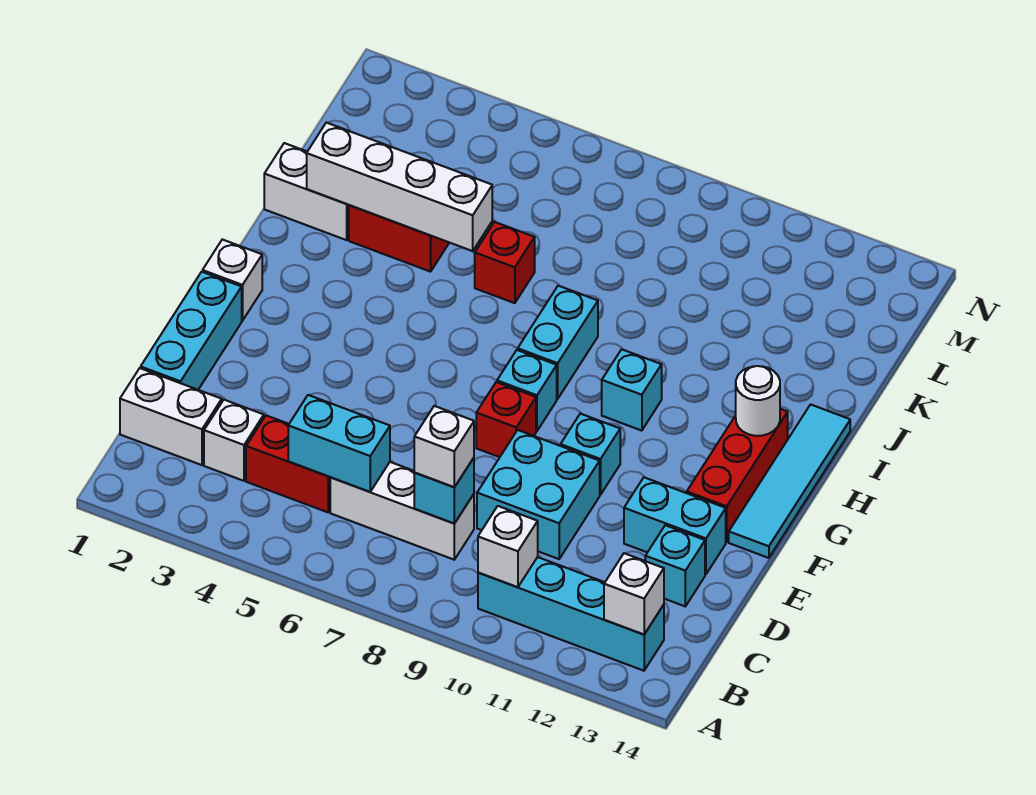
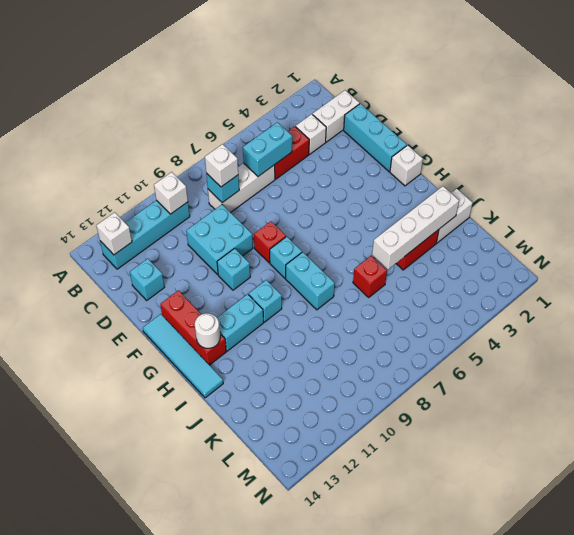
cyan 1x2 brick [624,477,726,574] -> cyan 1x2 brick moved to [217,294,264,351]

